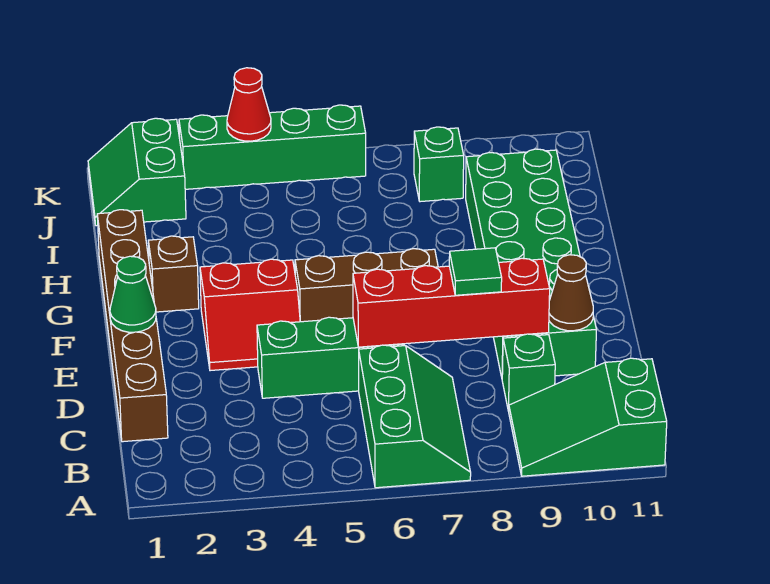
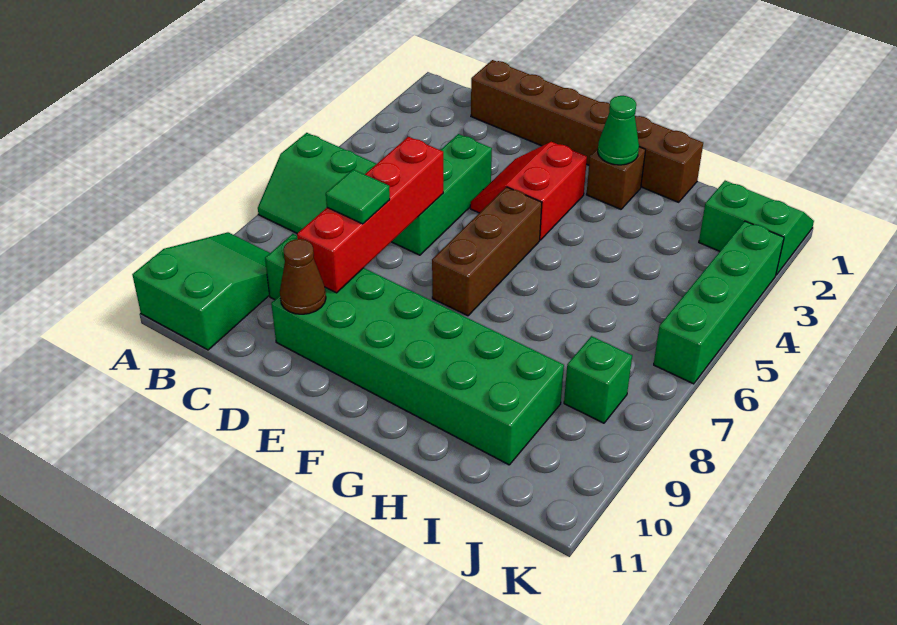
green 1x1 cone [110,256,156,332] -> green 1x1 cone moved to [598,96,639,165]
red 1x1 cone [227,68,271,141] -> none

